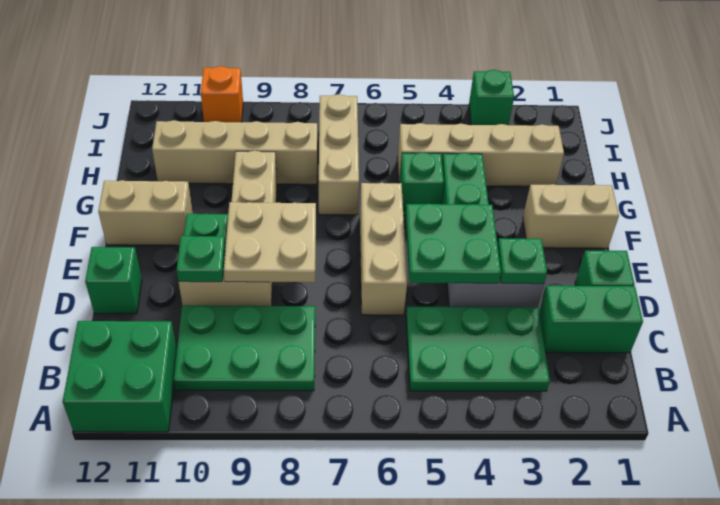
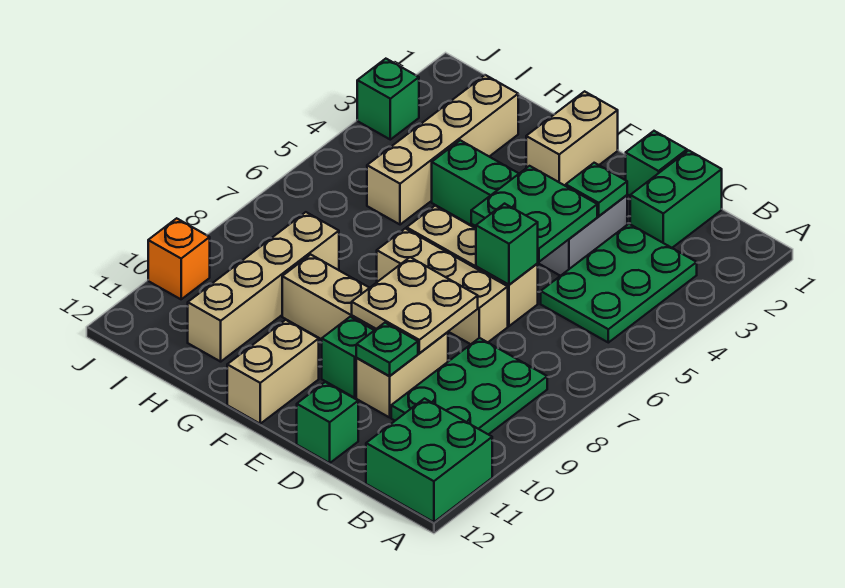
green 1x1 brick [399,152,444,215] -> green 1x1 brick moved to [476,204,538,285]
tan 1x3 brick [319,94,359,215] -> tan 1x3 brick moved to [377,229,508,344]

